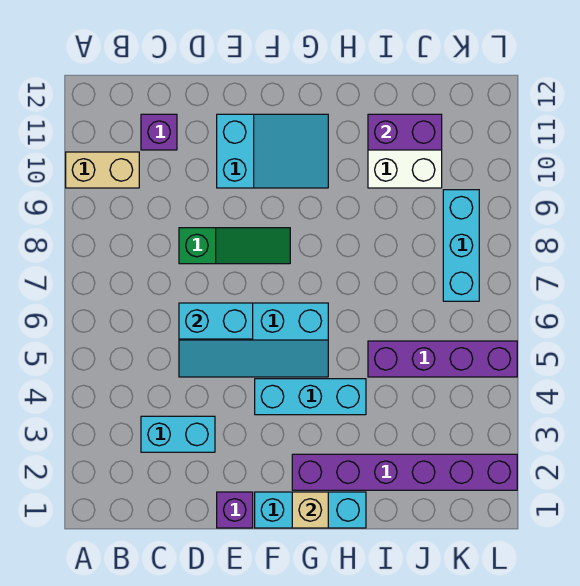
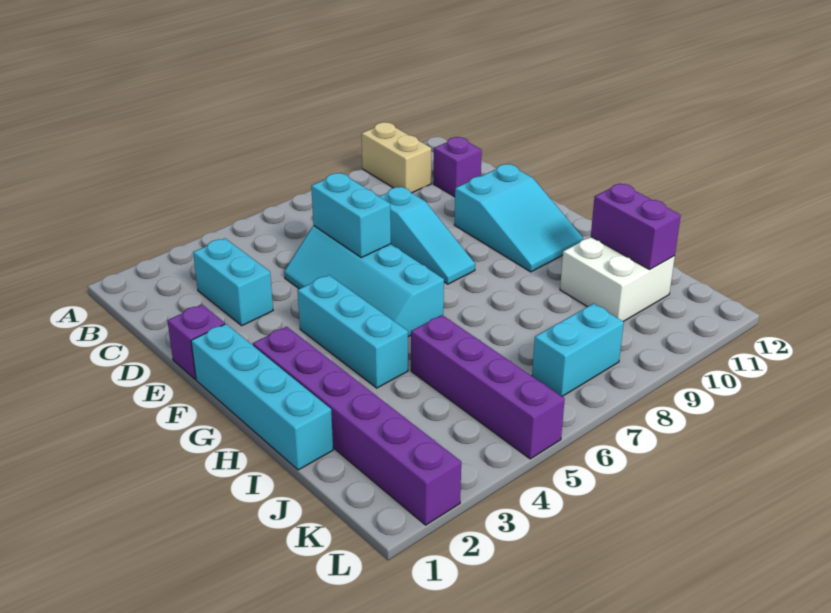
green 1x3 slope [179,228,290,264] -> cyan 1x3 slope [379,187,475,284]
cyan 1x3 brick [255,492,366,528] -> cyan 1x4 brick [191,324,333,470]
tan 1x1 brick [292,492,328,528] -> none
cyan 1x3 brick [443,190,479,301] -> cyan 1x2 brick [532,304,624,396]

